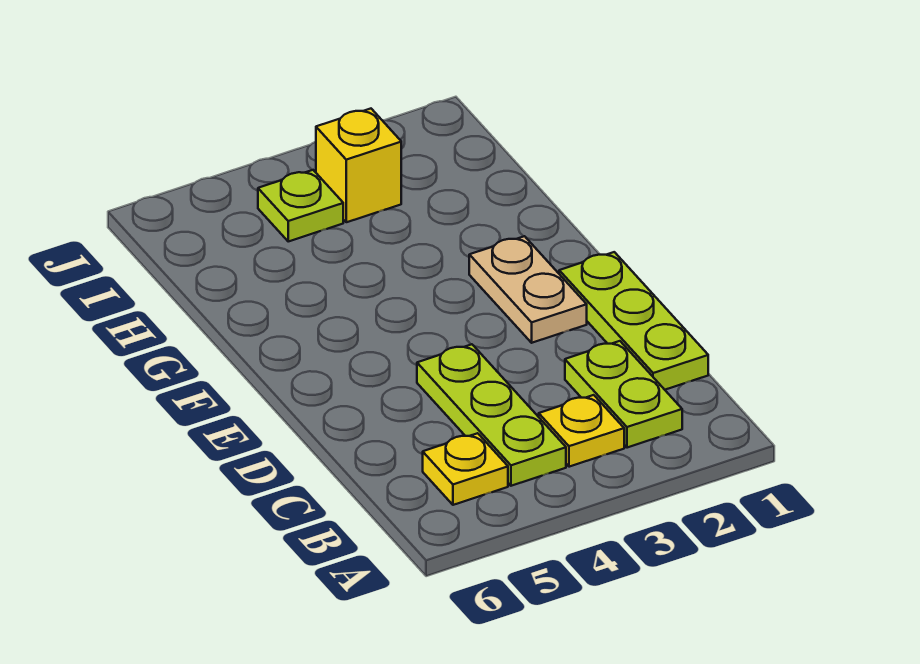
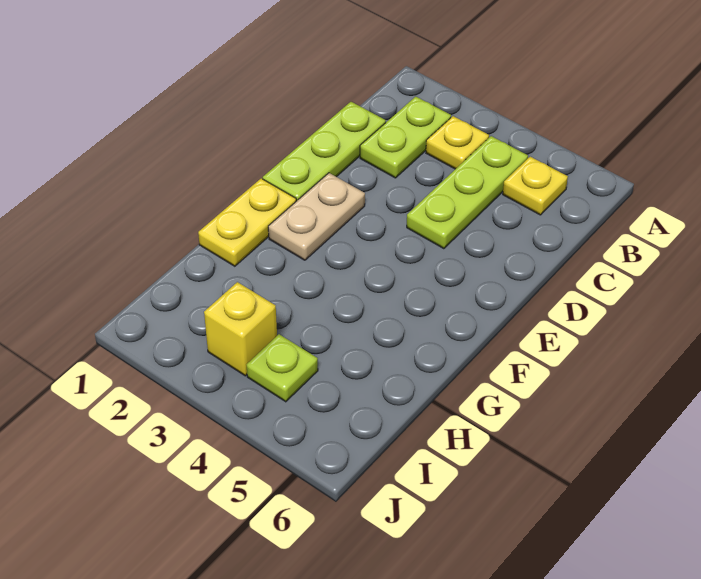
none -> yellow 1x2 plate [198,178,297,266]

